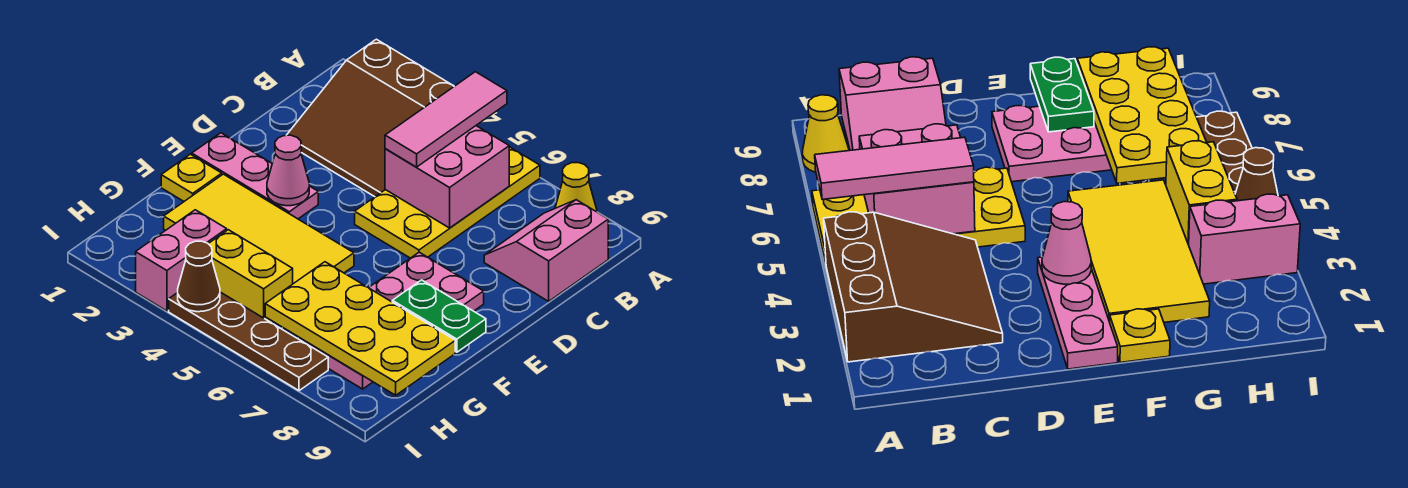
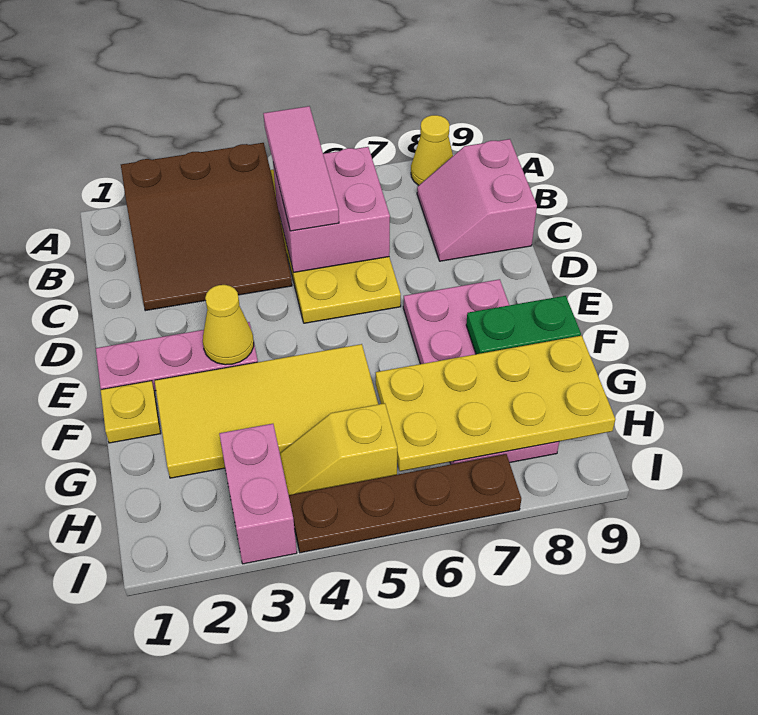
pink 1x1 cone [267,135,309,206] -> yellow 1x1 cone [203,285,254,365]
yellow 1x2 brick [208,230,293,323] -> yellow 1x2 slope [280,403,397,495]
brown 1x1 cone [178,241,220,312] -> none

